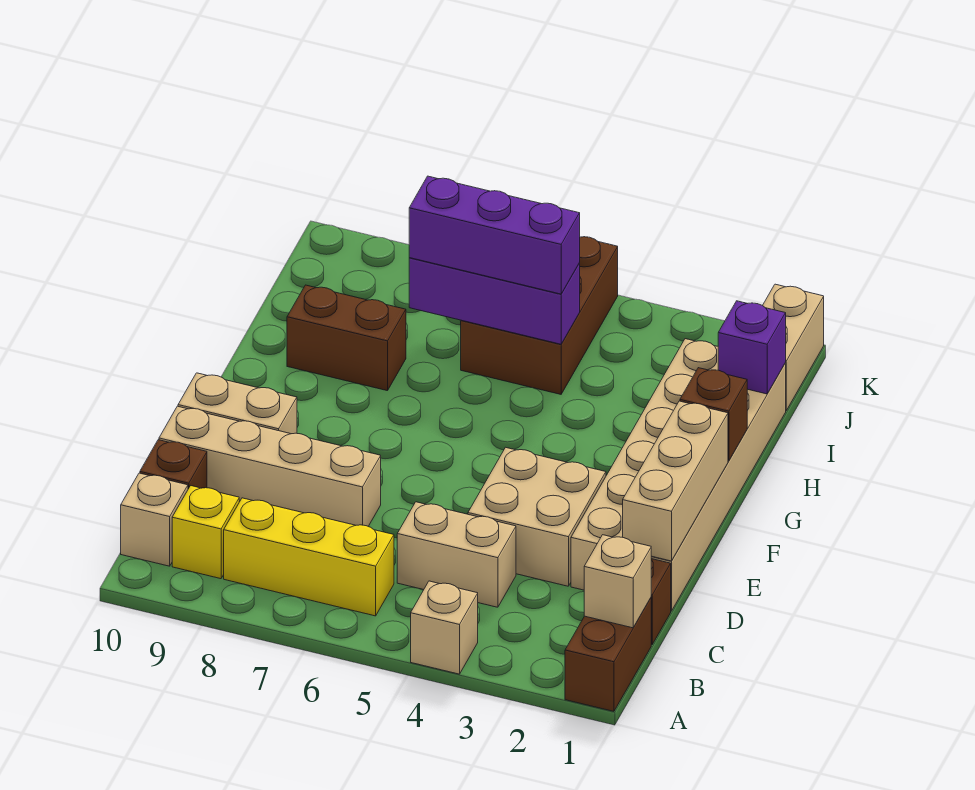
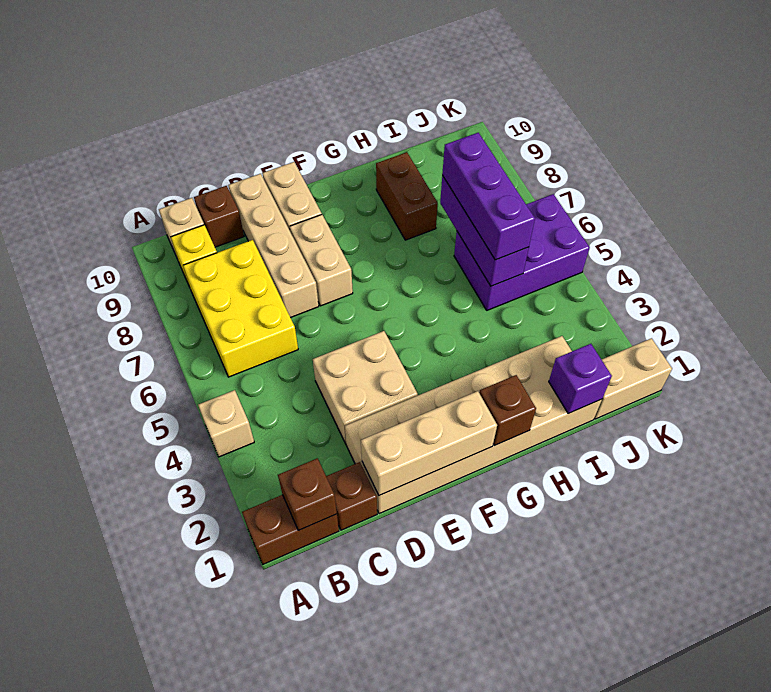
tan 1x1 brick [584,535,651,628] -> brown 1x1 brick [278,458,337,530]
yellow 1x3 brick [224,498,394,616] -> yellow 2x3 brick [183,240,298,377]
tan 1x2 brick [397,502,516,607] -> tan 1x2 brick moved to [290,215,353,306]
brown 2x3 brick [461,237,618,394] -> purple 2x3 brick [454,194,590,310]

